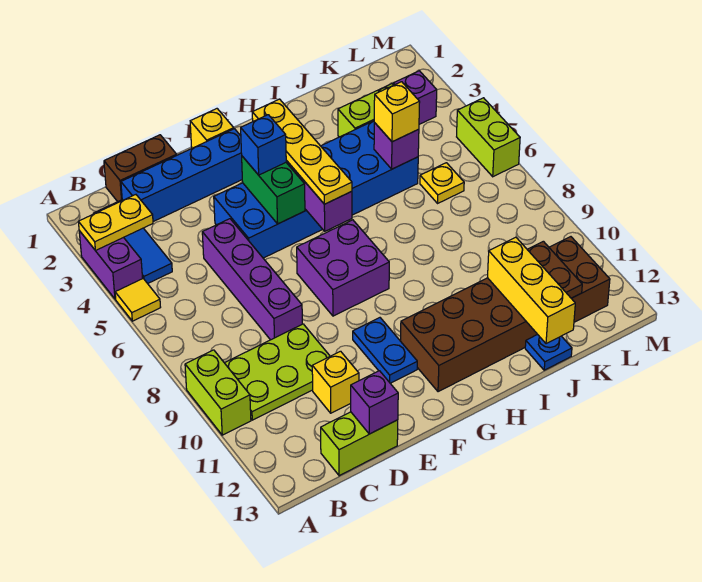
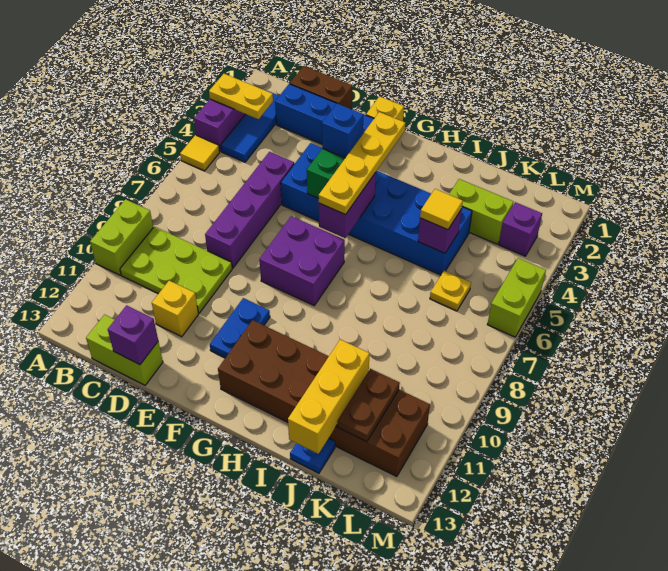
yellow 1x1 brick [374,82,420,142] -> yellow 1x1 tile [420,189,463,230]

